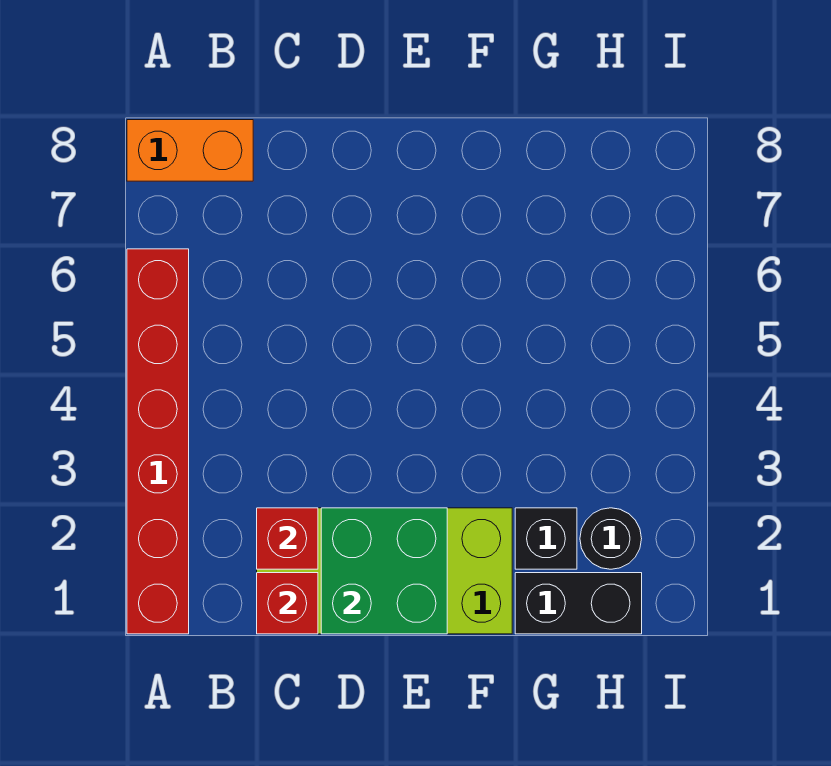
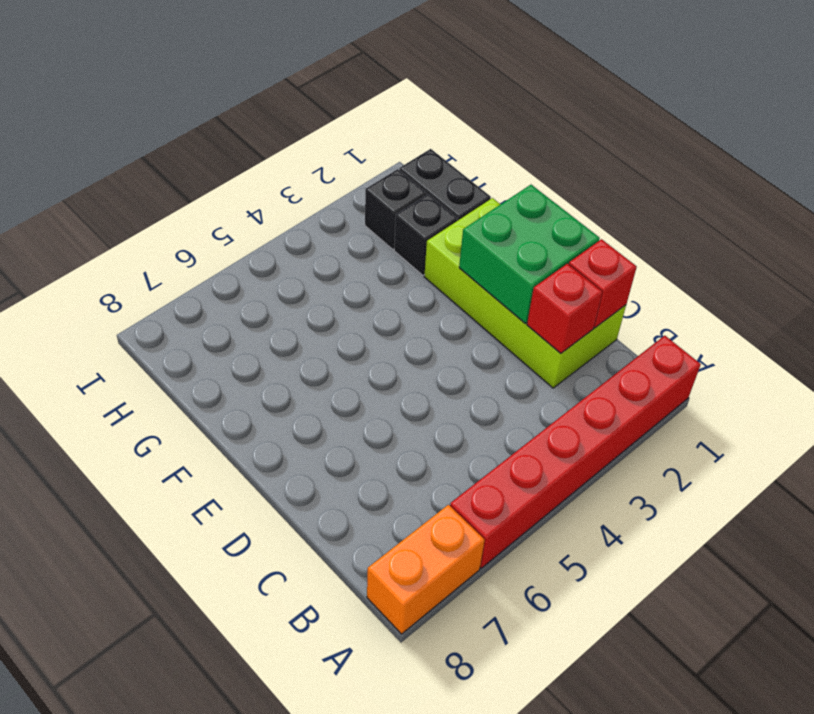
orange 1x2 brick [127,120,253,181] -> orange 1x2 brick turned to [367,505,485,634]
black 1x1 round brick [580,508,642,569] -> black 1x1 brick [365,169,427,249]

